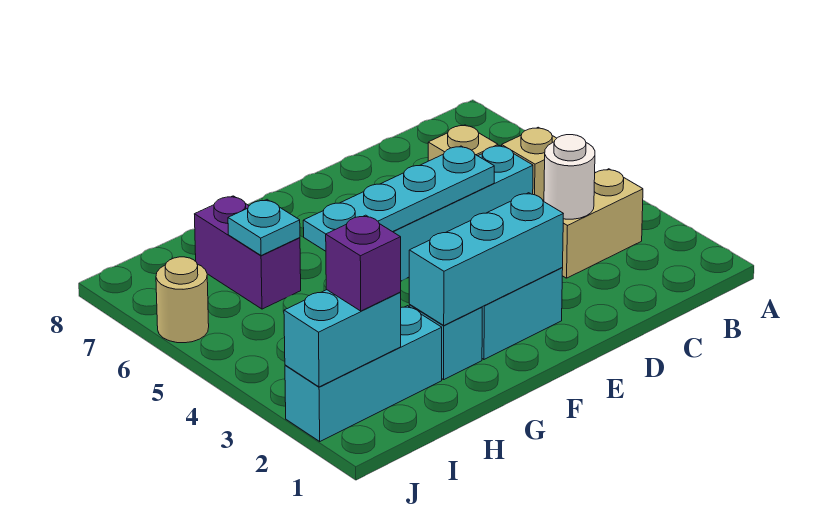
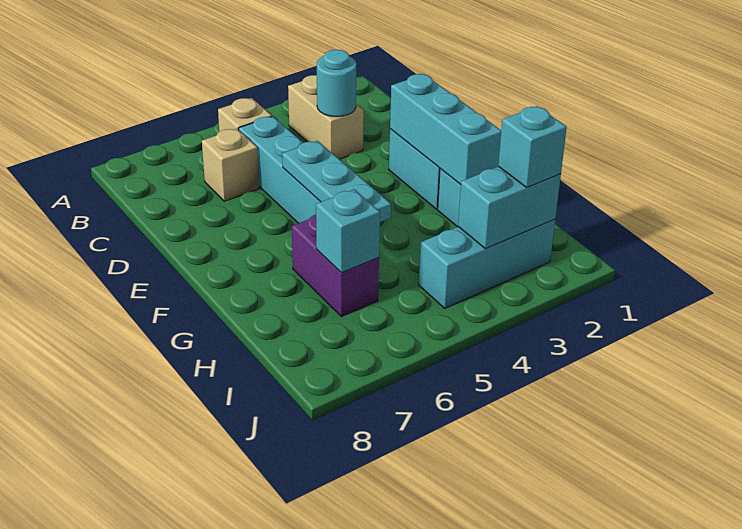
white 1x1 round brick [544,135,595,219] -> cyan 1x1 round brick [317,50,356,117]
cyan 1x4 plate [303,146,494,251] -> cyan 1x3 plate [282,141,391,222]
cyan 1x3 brick [285,306,442,441] -> cyan 1x3 brick turned to [419,219,555,308]
purple 1x2 brick [195,196,301,309] -> purple 1x2 brick turned to [292,215,379,317]
cyan 1x1 plate [228,200,300,256] -> cyan 1x1 brick [316,189,380,273]
cyan 1x2 brick [284,290,401,387] -> cyan 1x2 brick turned to [458,167,561,249]
purple 1x1 brick [326,215,401,311] -> cyan 1x1 brick [498,106,567,187]
tan 1x1 round brick [156,257,209,343] -> none

